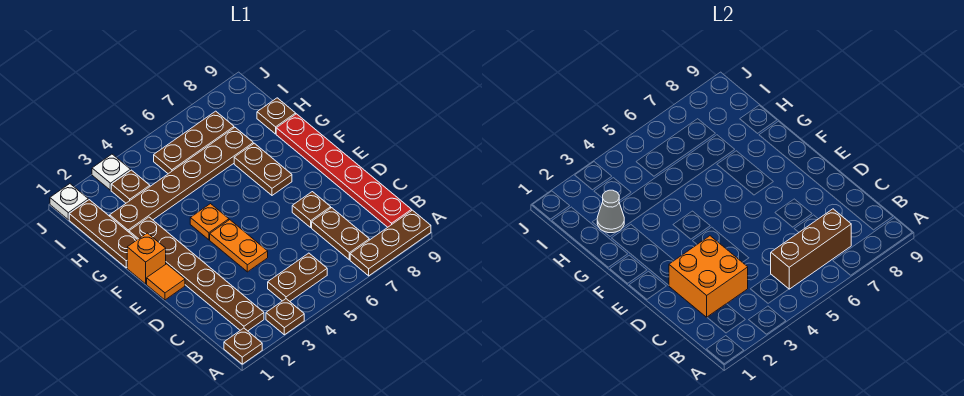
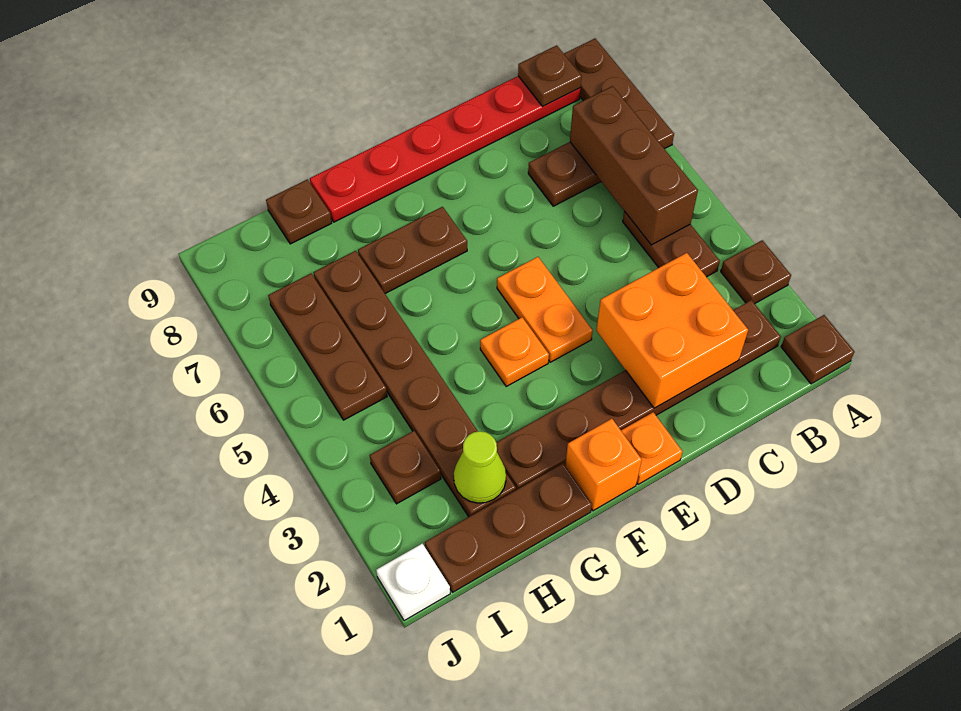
orange 1x2 plate [210,220,268,272] -> orange 1x2 plate turned to [497,257,593,362]
brown 1x1 plate [292,192,331,227] -> brown 1x1 plate moved to [518,45,582,106]
orange 1x1 tile [147,264,185,300] -> orange 1x1 plate [621,412,682,484]
grey 1x1 cone [597,190,624,233] -> lime 1x1 cone [454,431,506,503]
white 1x1 plate [92,154,131,190] -> none

